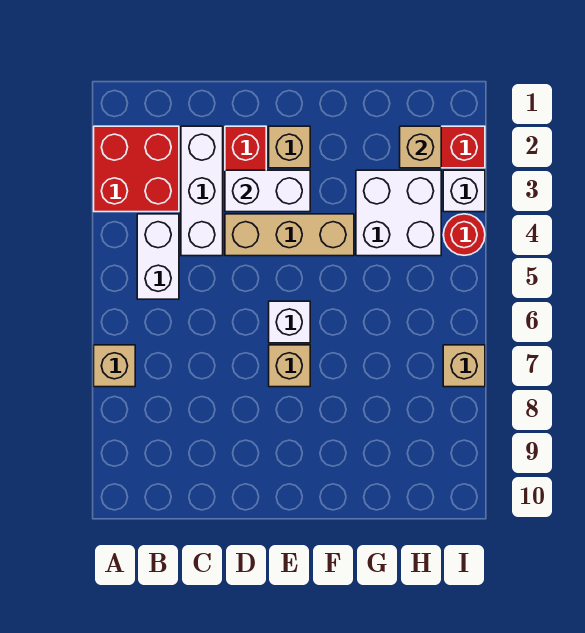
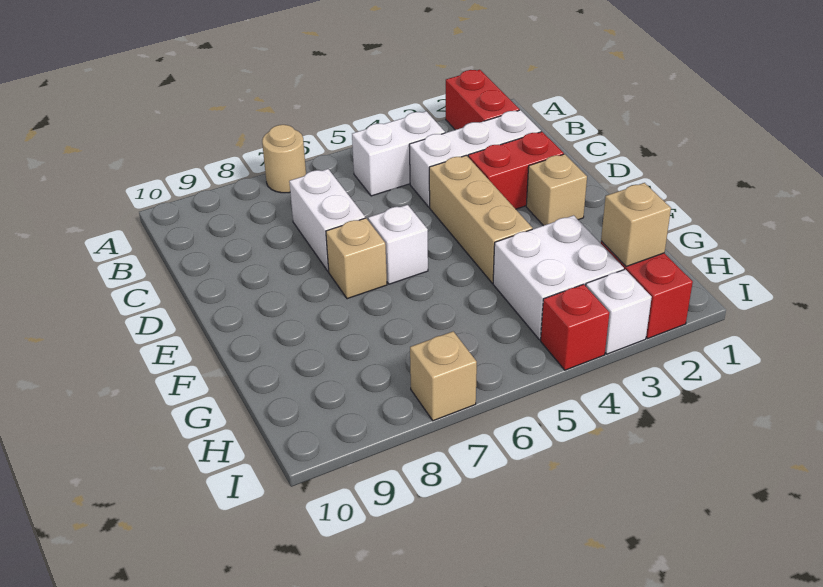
red 2x2 brick [94,126,179,212] -> red 1x2 brick [446,70,520,130]
tan 1x1 brick [94,345,135,387] -> tan 1x1 round brick [262,125,306,193]
white 1x2 brick [225,170,310,212] -> white 1x2 brick moved to [289,169,365,272]
red 1x1 round brick [443,214,485,255] -> red 1x1 brick [541,284,610,370]

